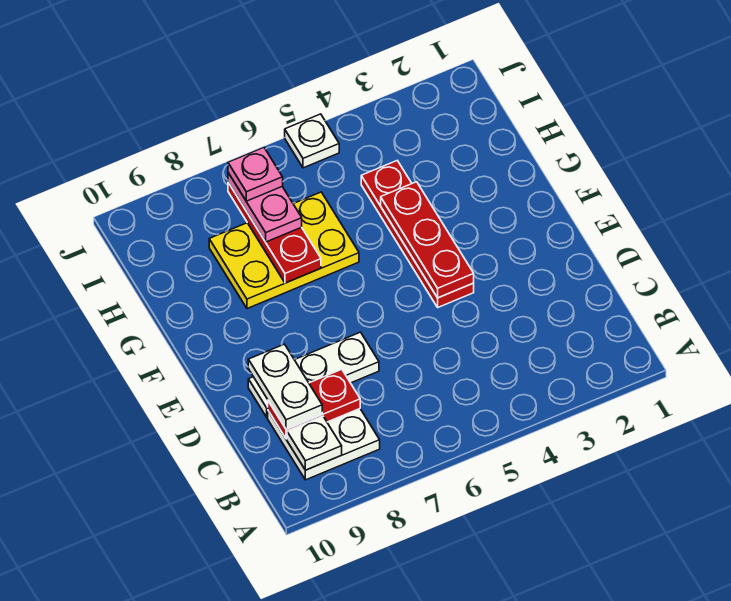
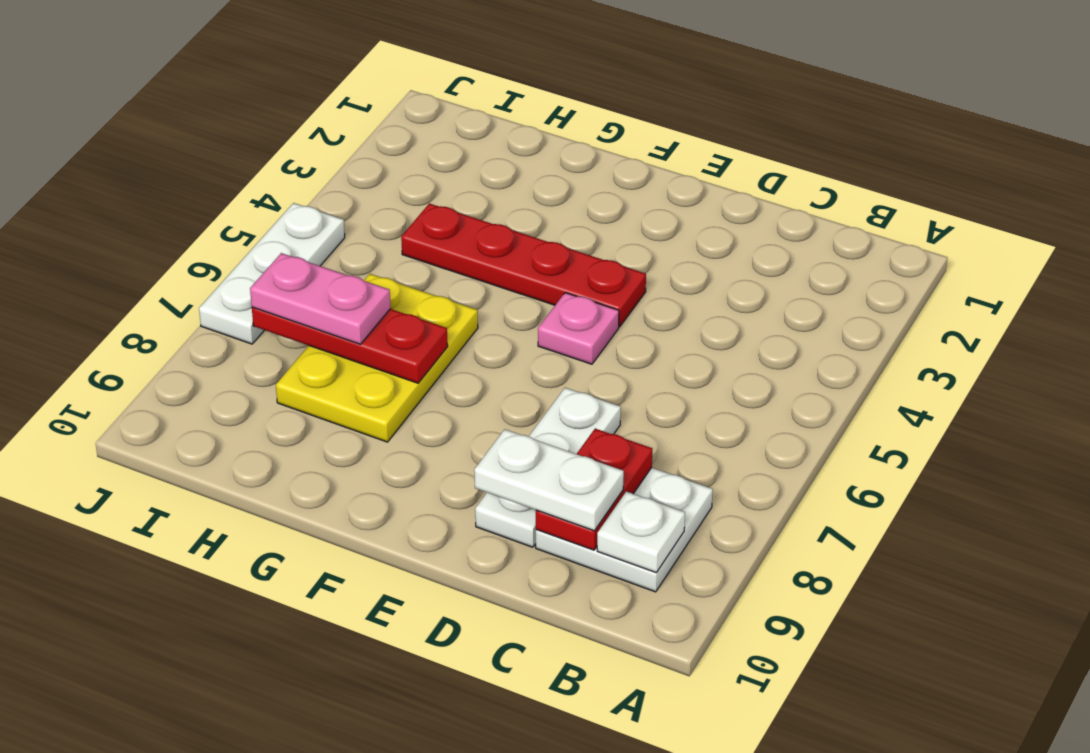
red 1x3 plate [381,182,474,298] -> none
pink 1x1 plate [228,147,283,201] -> pink 1x1 plate moved to [538,293,619,364]
white 1x1 plate [285,114,339,168] -> white 1x3 plate [199,203,345,344]

